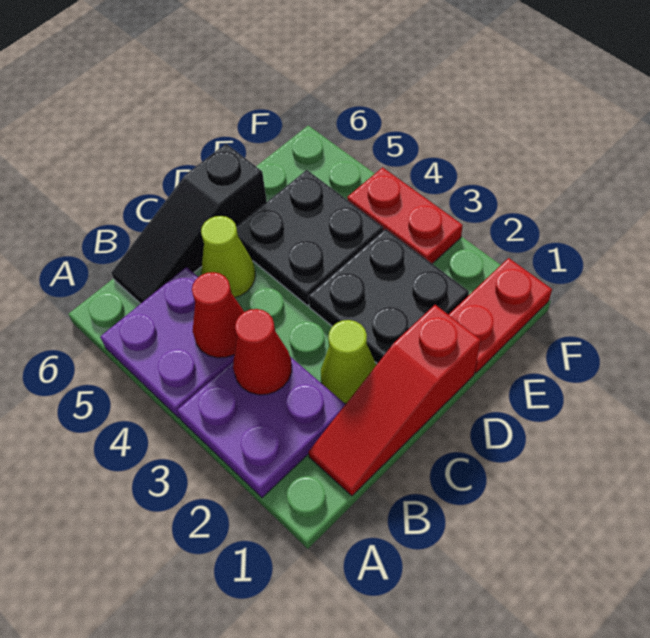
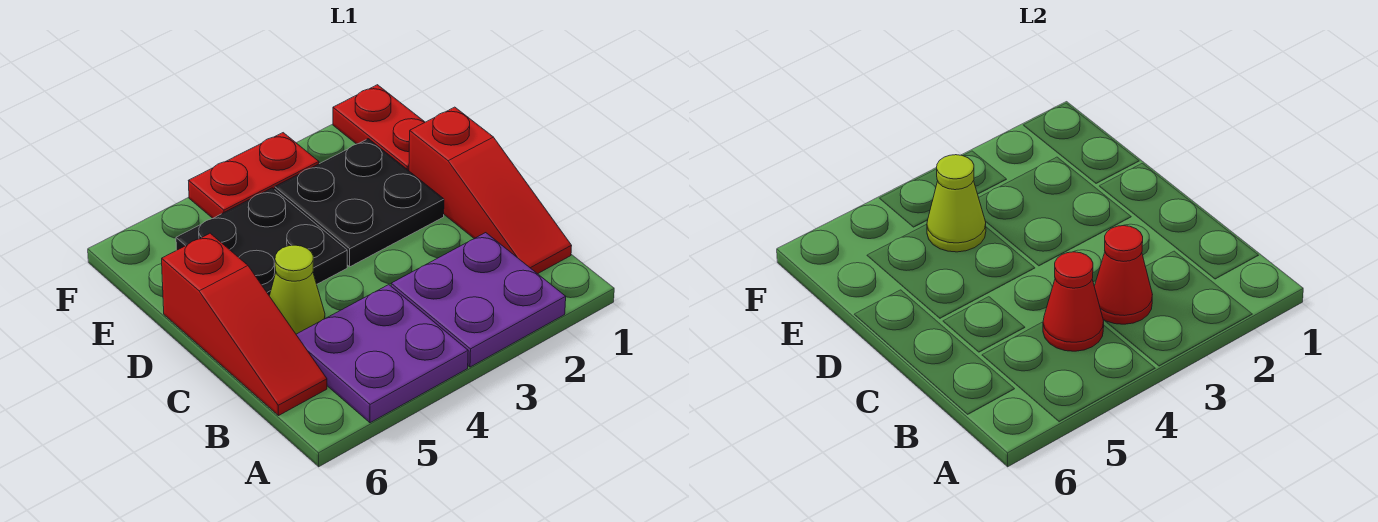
black 1x3 slope [111,144,267,304] -> red 1x3 slope [162,233,327,416]
lime 1x1 cone [321,320,376,403] -> lime 1x1 cone moved to [927,155,986,252]

